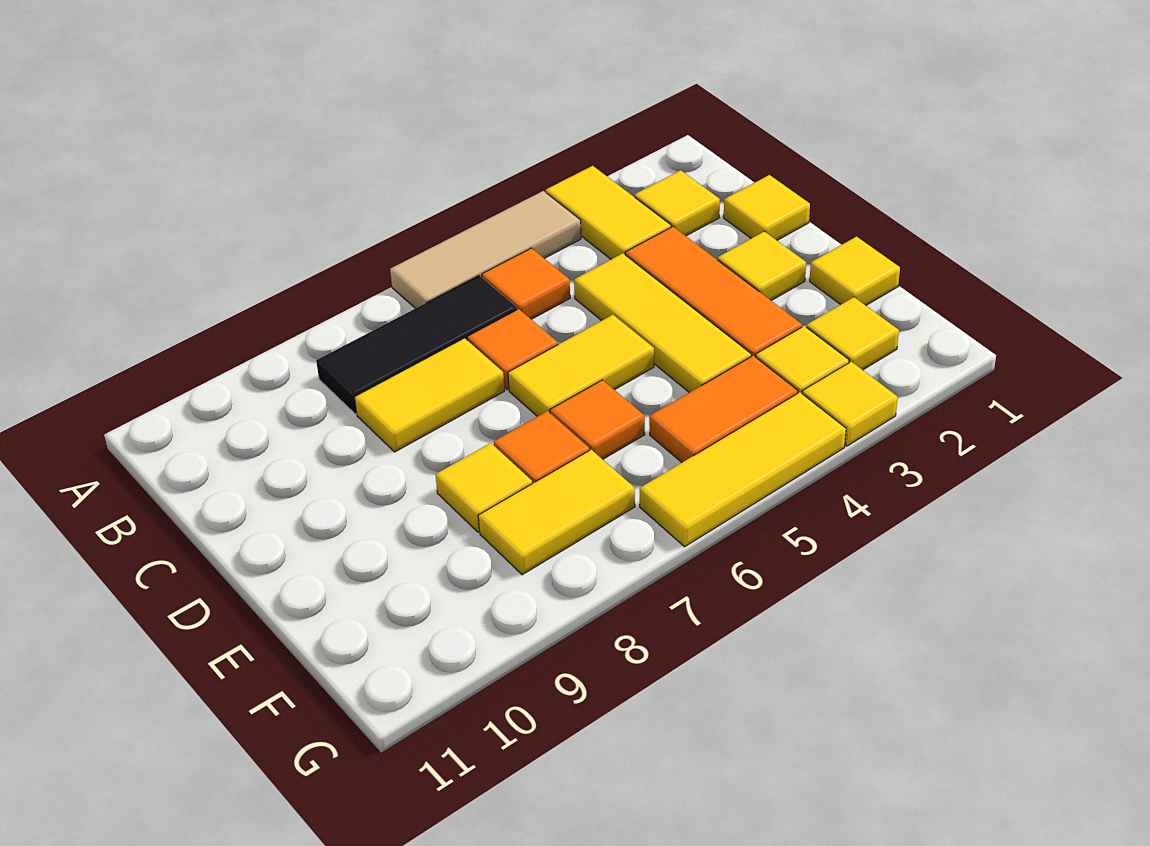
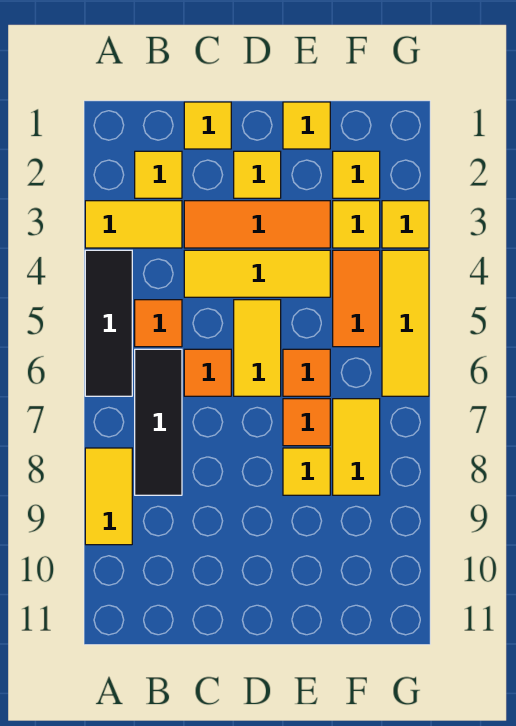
tan 1x3 tile [390,191,581,308] -> black 1x3 tile [85,250,132,396]
yellow 1x2 tile [354,338,505,452] -> yellow 1x2 tile moved to [85,448,132,545]

